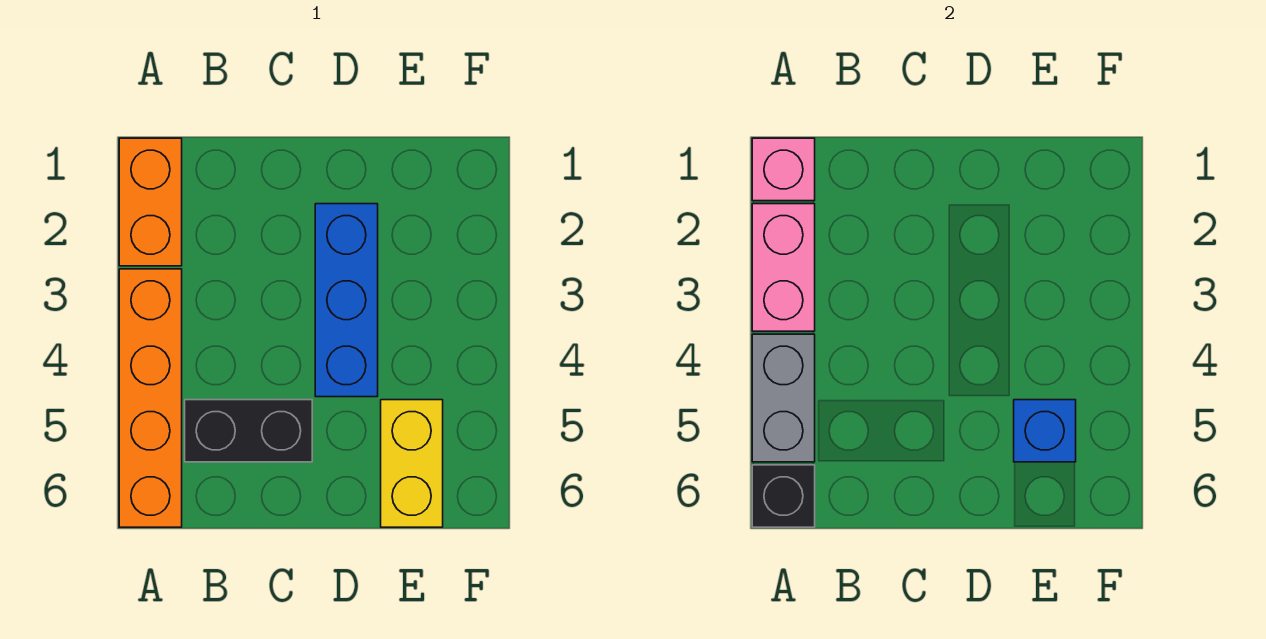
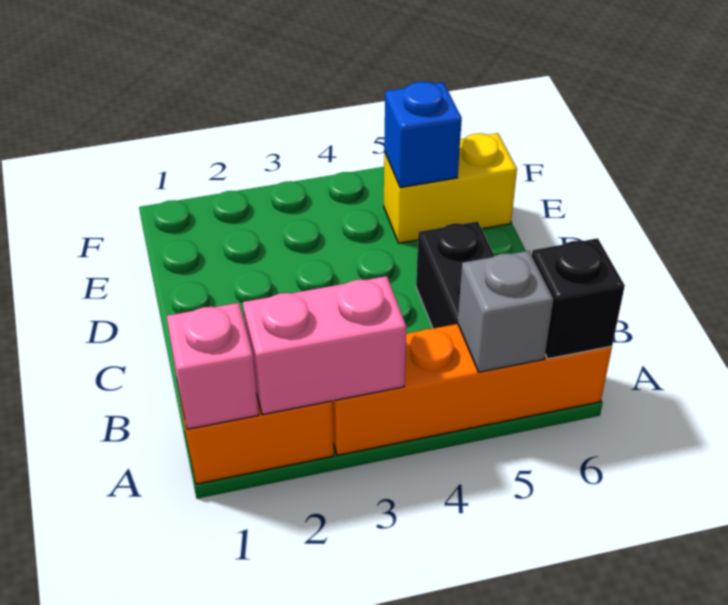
grey 1x2 brick [752,334,815,462] -> grey 1x1 brick [458,251,553,372]
blue 1x3 brick [315,204,378,397] -> none

